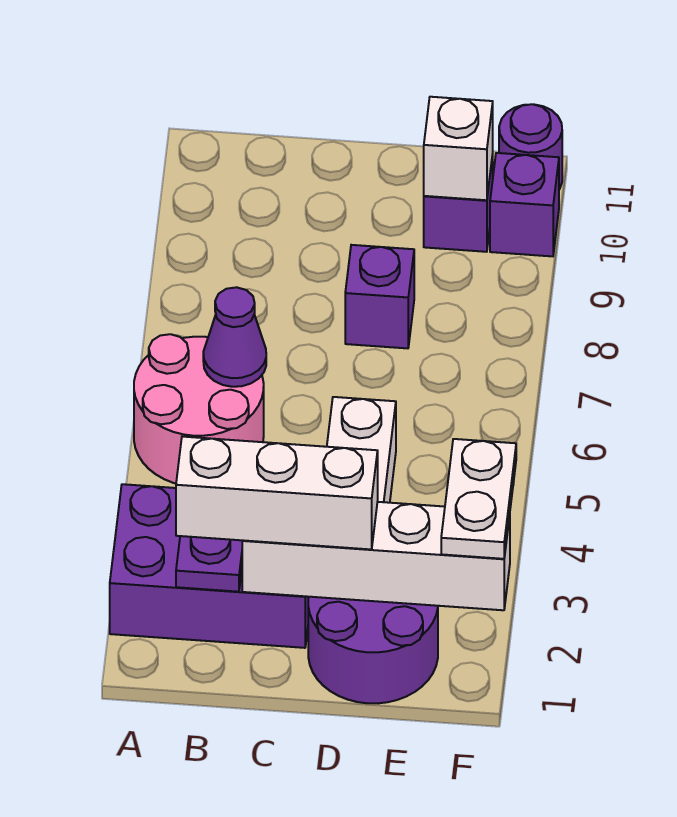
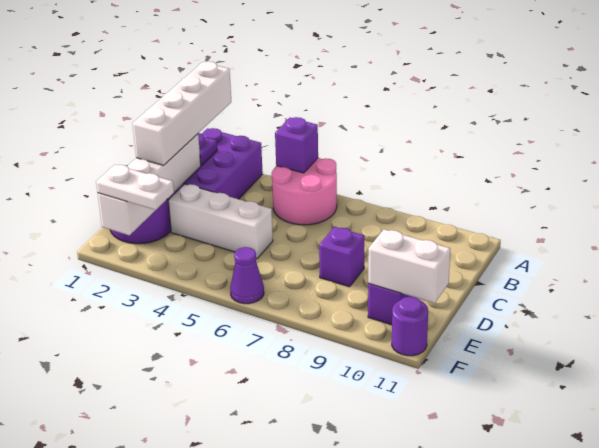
white 1x3 brick [176,437,378,549] -> white 1x4 brick [132,61,231,165]
purple 1x1 cone [203,287,266,387] -> purple 1x1 cone moved to [230,247,264,304]
white 1x1 brick [424,97,493,200] -> white 1x2 brick [368,229,450,303]
purple 1x1 brick [490,153,559,256] -> purple 1x1 brick moved to [275,117,318,173]

